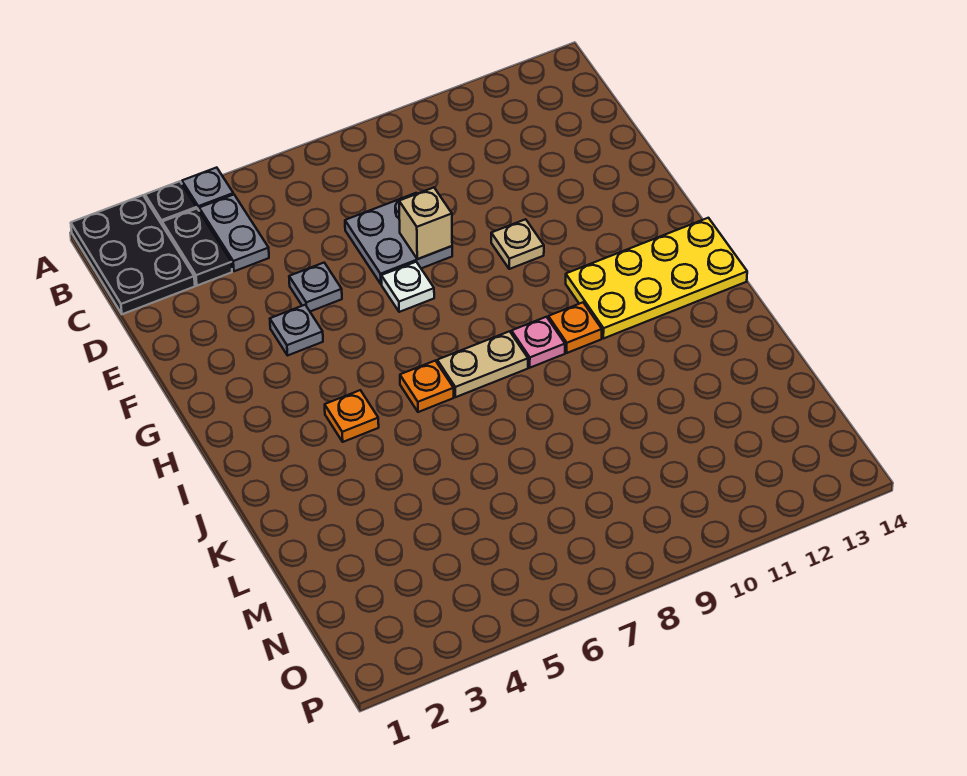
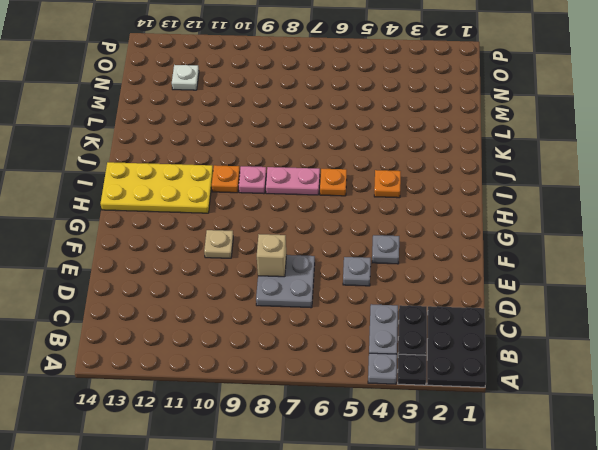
white 1x1 plate [381,262,434,312] -> white 1x1 plate moved to [172,65,199,90]
tan 1x2 plate [437,331,528,397] -> pink 1x2 plate [266,167,320,195]

